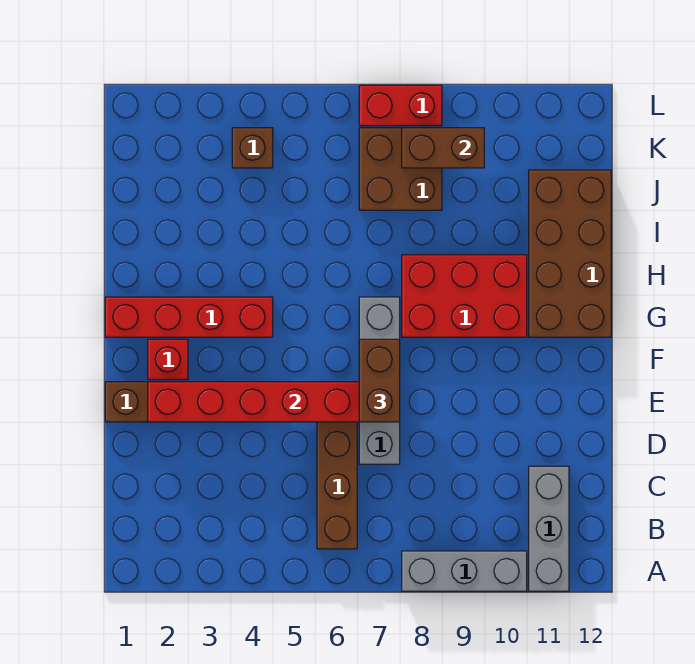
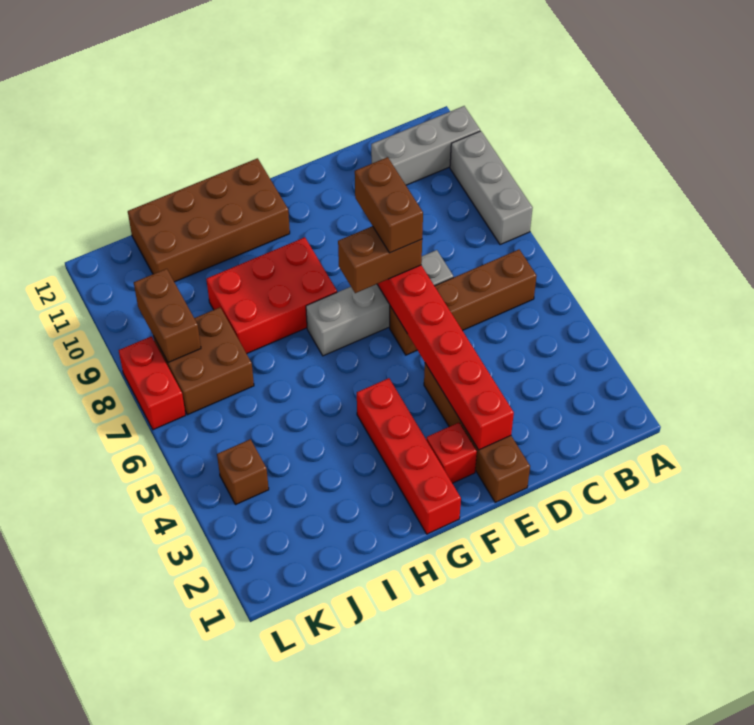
none -> brown 1x2 brick [355,157,423,253]
red 2x3 brick [402,255,527,337] -> red 2x3 brick turned to [206,237,337,354]

